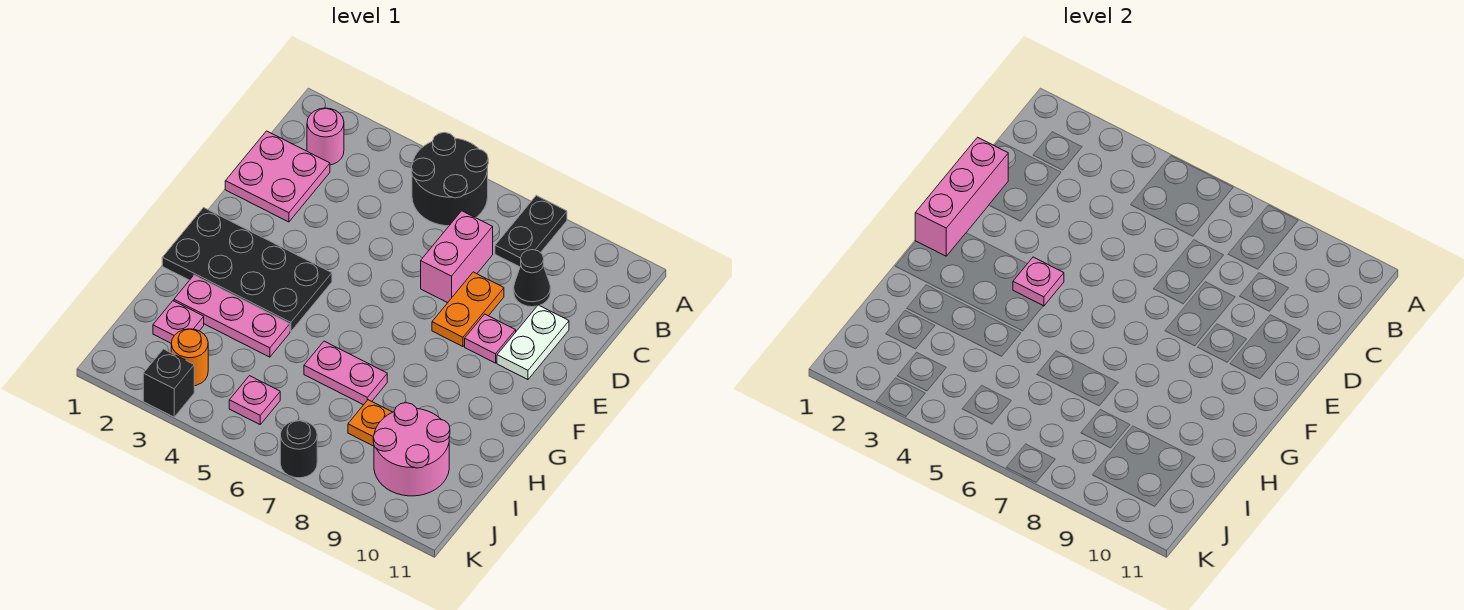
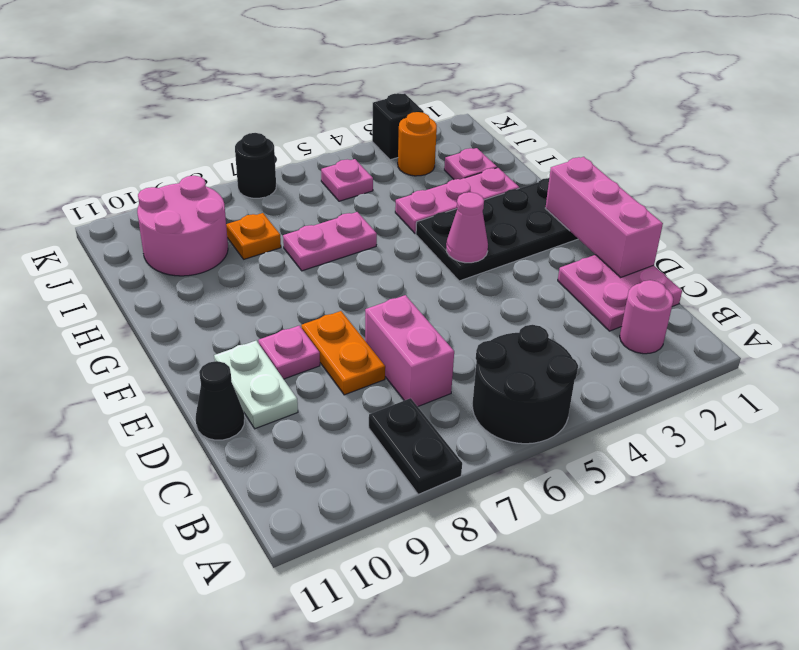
black 1x1 cone [514,250,551,307] -> black 1x1 cone moved to [196,361,244,440]
pink 1x1 plate [1013,257,1064,306] -> pink 1x1 cone [446,192,488,263]

